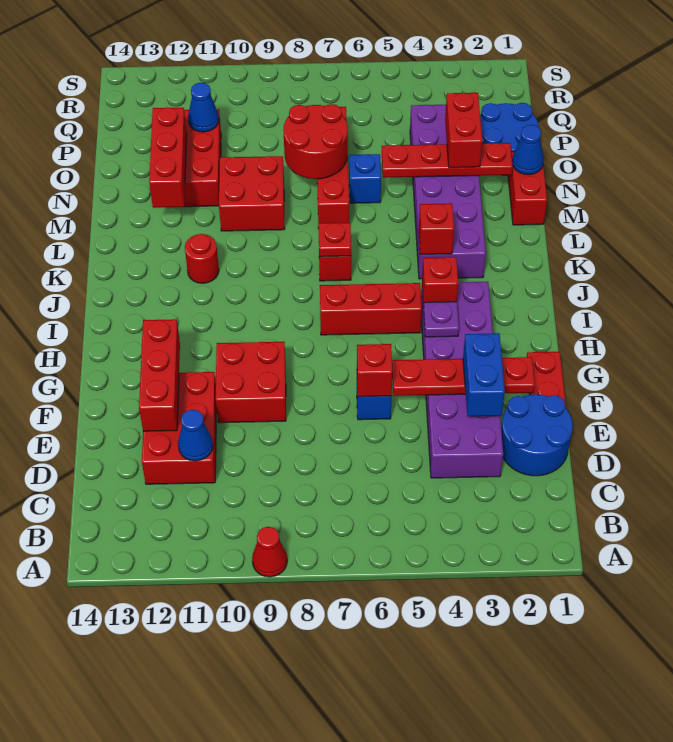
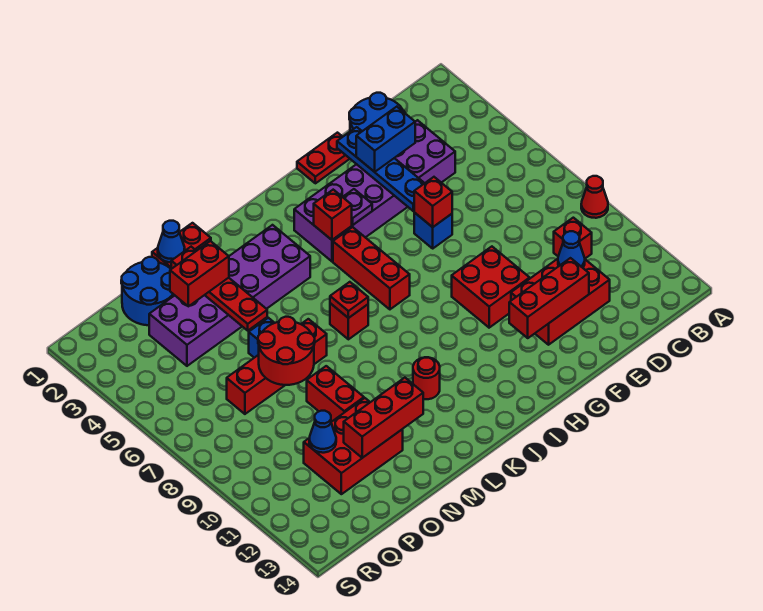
red 1x4 plate [392,357,535,396] -> blue 1x4 plate [337,127,424,211]
red 1x1 brick [419,203,454,254] -> red 1x1 brick moved to [554,218,592,258]
red 2x2 brick [219,156,284,231] -> red 1x2 brick [307,366,364,422]

